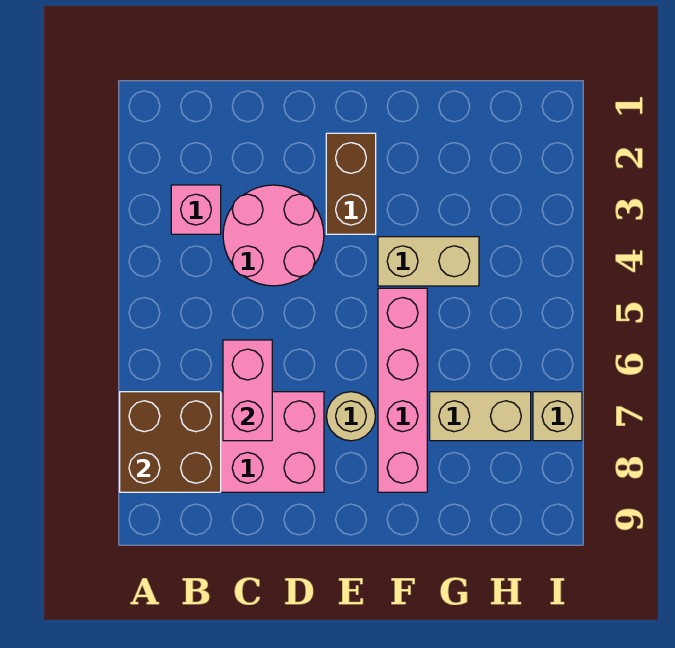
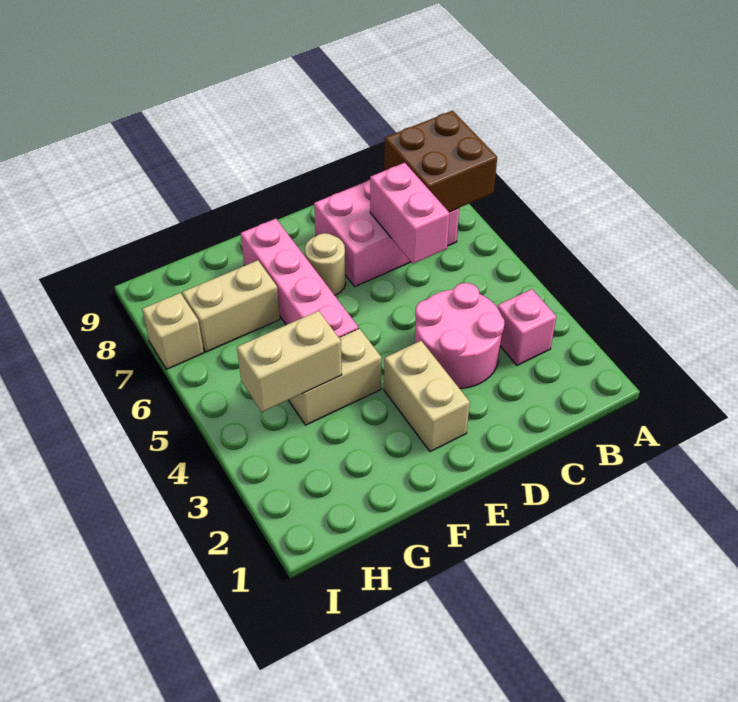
brown 1x2 brick [326,133,376,234] -> tan 1x2 brick [384,341,470,452]
none -> tan 1x2 brick [237,311,342,412]

